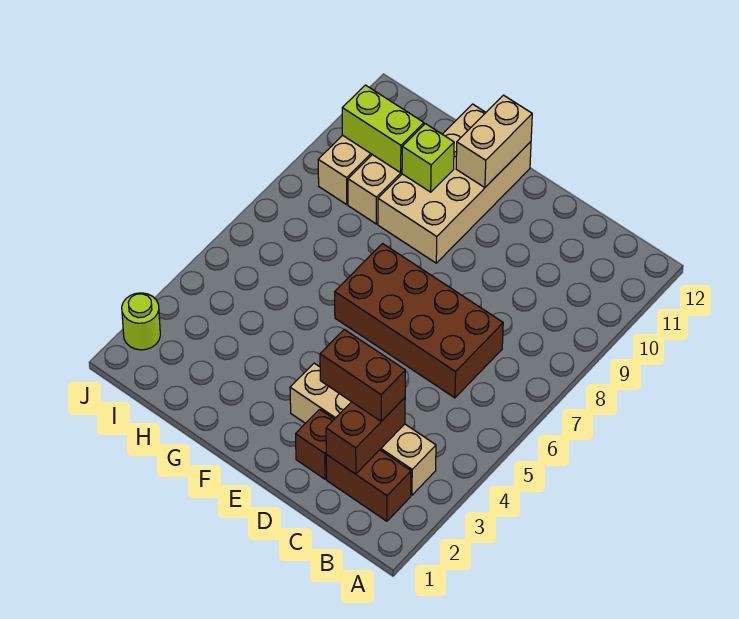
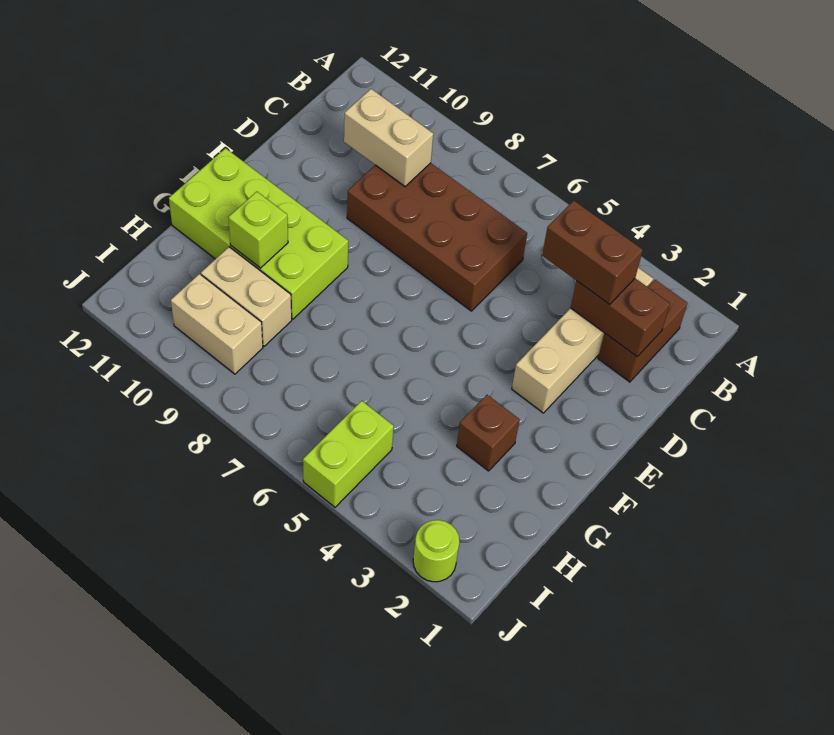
brown 1x2 brick [320,329,405,421] -> brown 1x2 brick turned to [542,201,643,305]
brown 2x4 brick [335,244,503,398] -> brown 2x4 brick turned to [347,163,527,311]
brown 1x1 brick [296,409,334,479] -> brown 1x1 brick moved to [457,395,520,471]
tan 2x4 brick [378,104,531,263] -> lime 2x4 brick [169,148,348,319]
tan 1x2 brick [456,95,532,188] -> tan 1x2 brick moved to [344,89,433,187]
lime 1x2 brick [342,85,424,173] -> lime 1x2 brick moved to [303,401,394,507]

